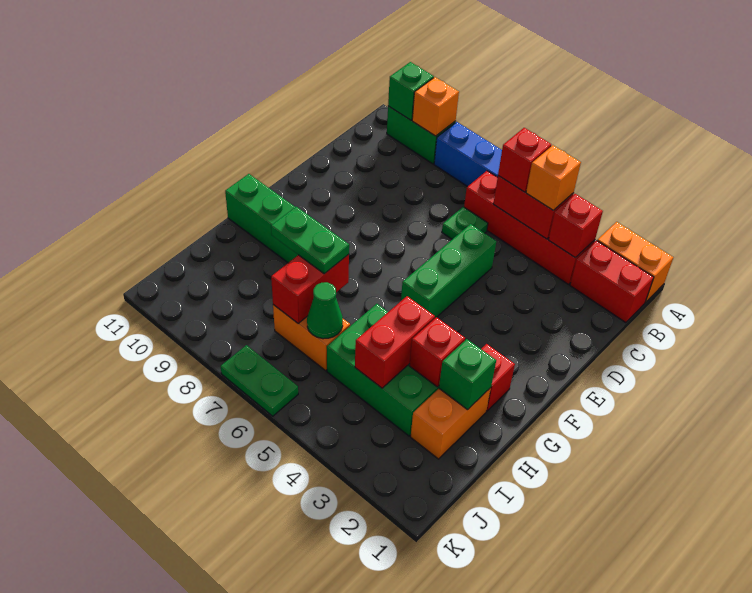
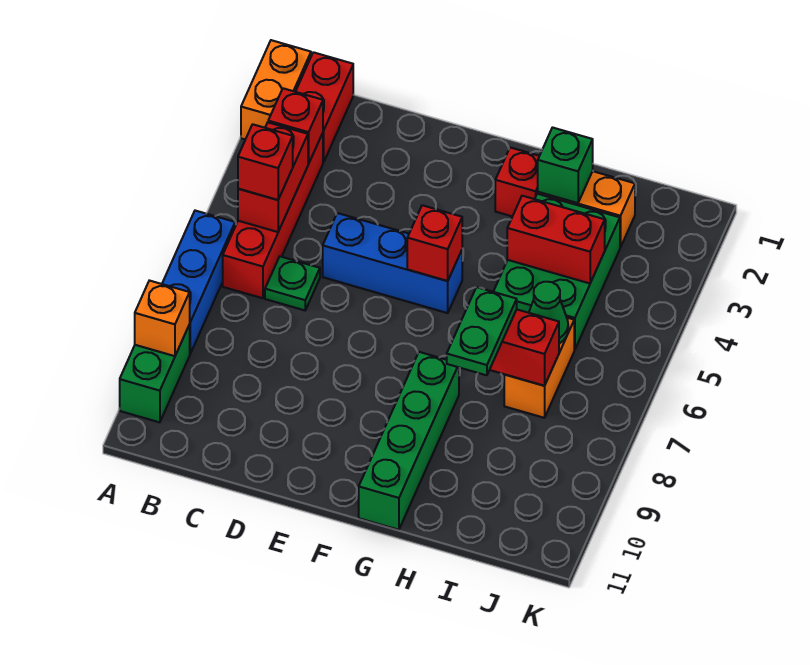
green 1x1 brick [388,62,434,120] -> none
orange 1x1 brick [526,145,581,210] -> none
green 1x3 brick [401,224,496,318] -> blue 1x3 brick [323,213,462,313]
red 1x1 brick [409,317,465,387] -> red 1x1 brick moved to [407,205,462,281]
green 1x2 plate [221,345,298,416] -> none

